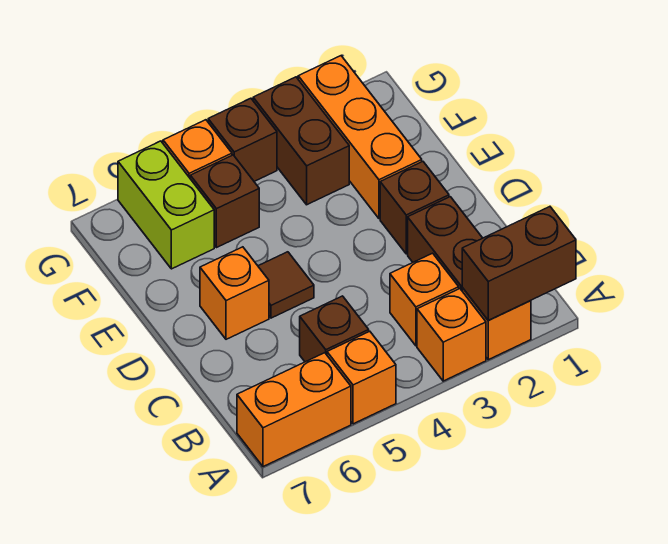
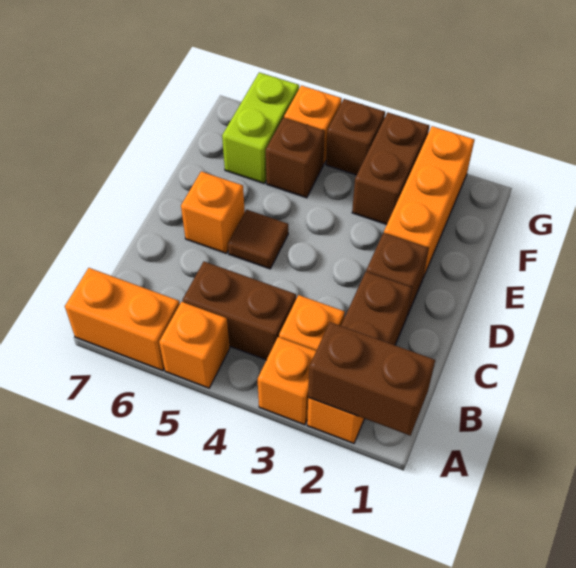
brown 1x1 brick [300,296,369,362] -> brown 1x2 brick [183,262,296,360]

